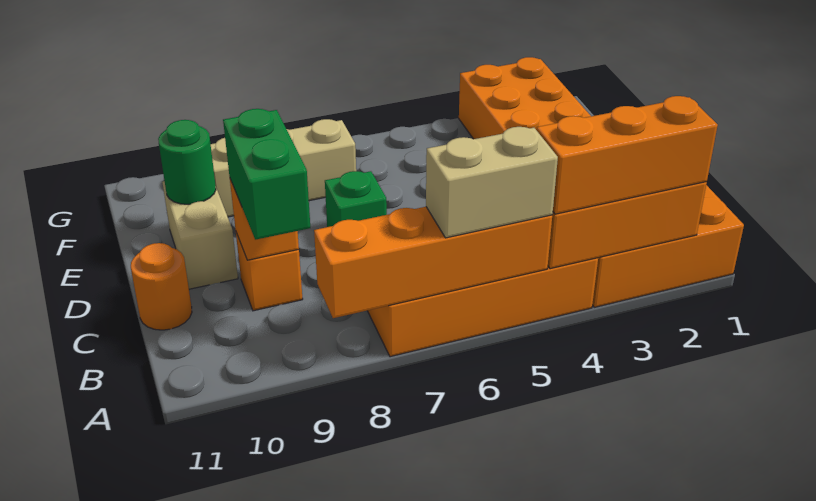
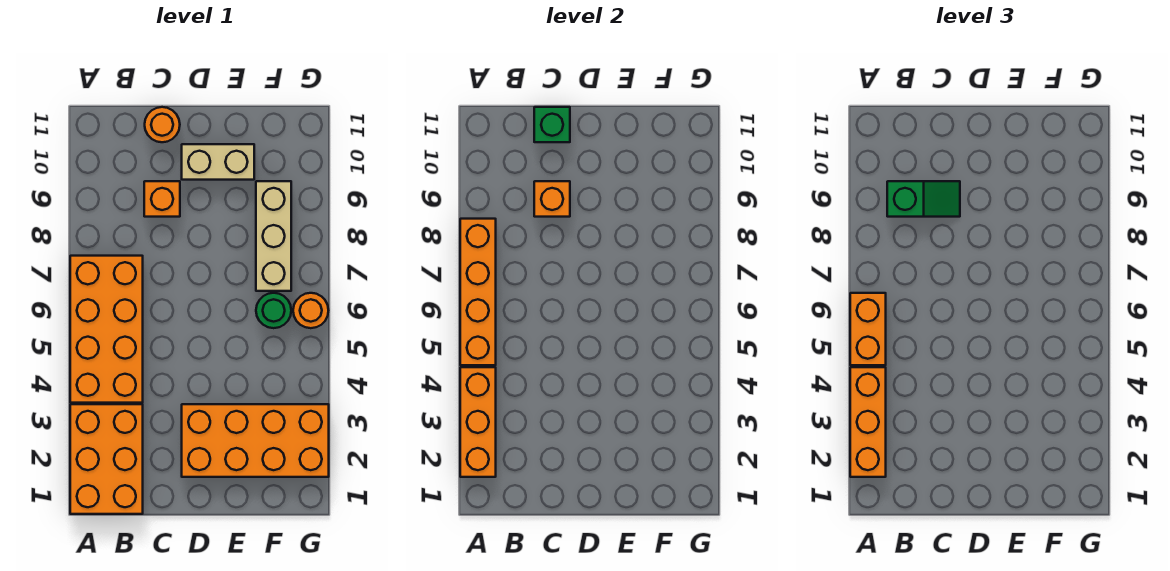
tan 1x2 brick [426,127,558,238] -> orange 1x2 brick [850,293,886,365]
green 1x2 brick [223,109,310,240] -> green 1x2 slope [887,181,960,217]
green 1x1 brick [325,171,387,227] -> green 1x1 brick moved to [534,107,570,142]
green 1x1 round brick [158,120,216,204] -> green 1x1 round brick moved to [256,293,291,328]
none -> orange 1x1 round brick [293,293,328,328]

